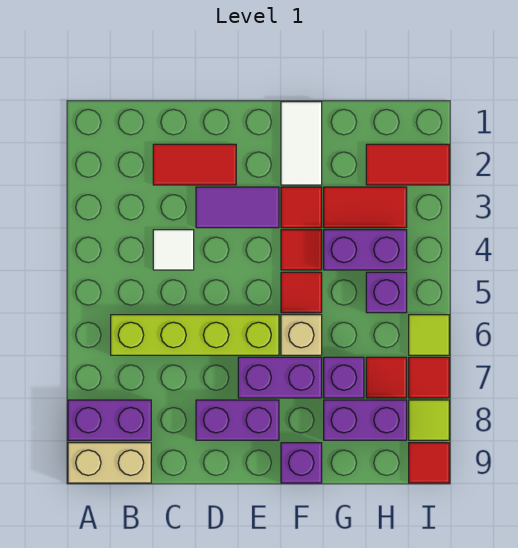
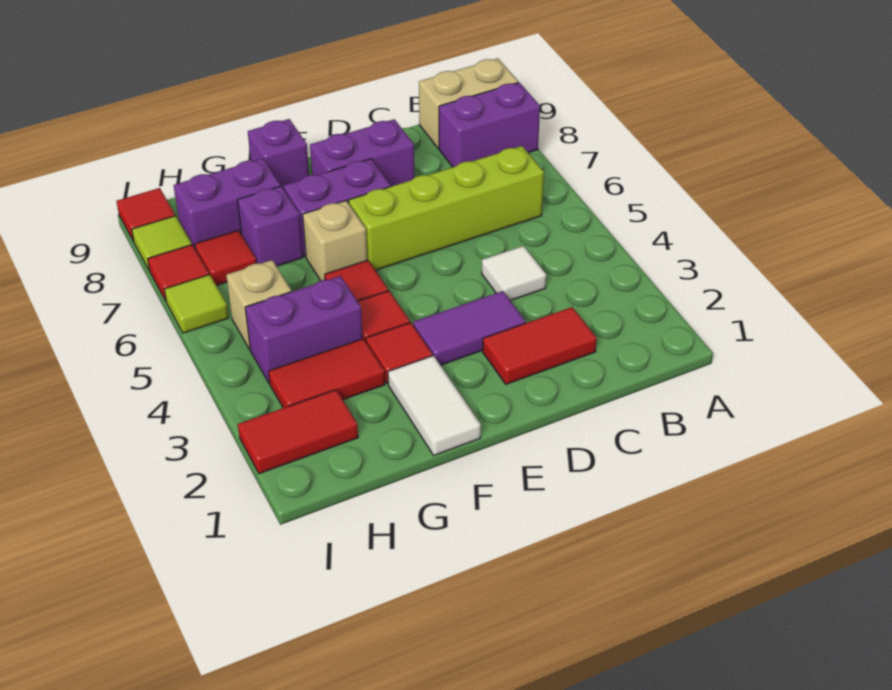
purple 1x1 brick [366,272,407,313] -> tan 1x1 brick [226,260,291,349]

